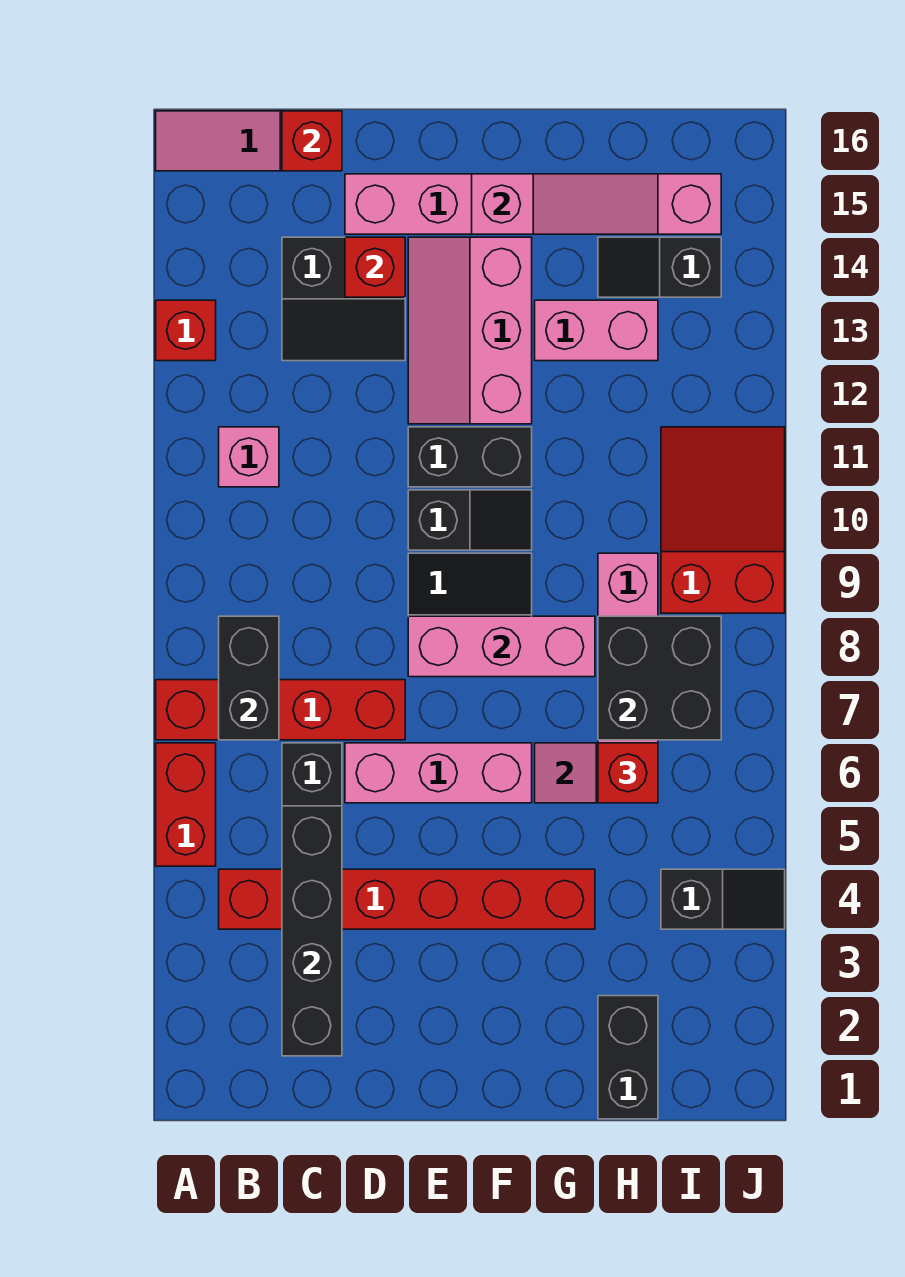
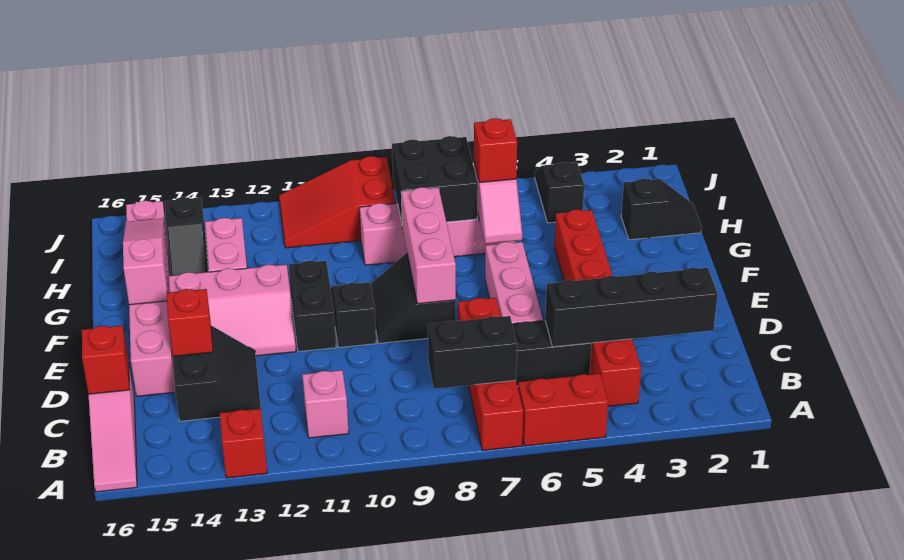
black 1x2 brick [598,996,658,1119] -> black 1x2 slope [621,178,702,240]

